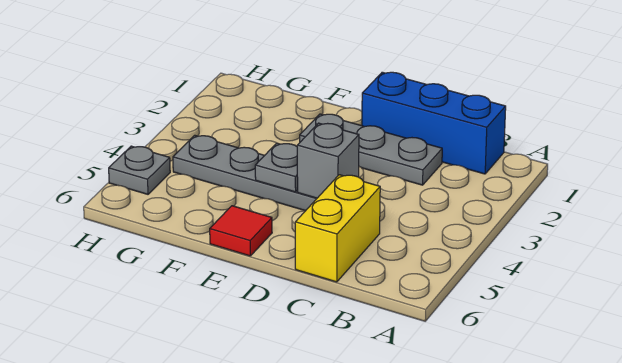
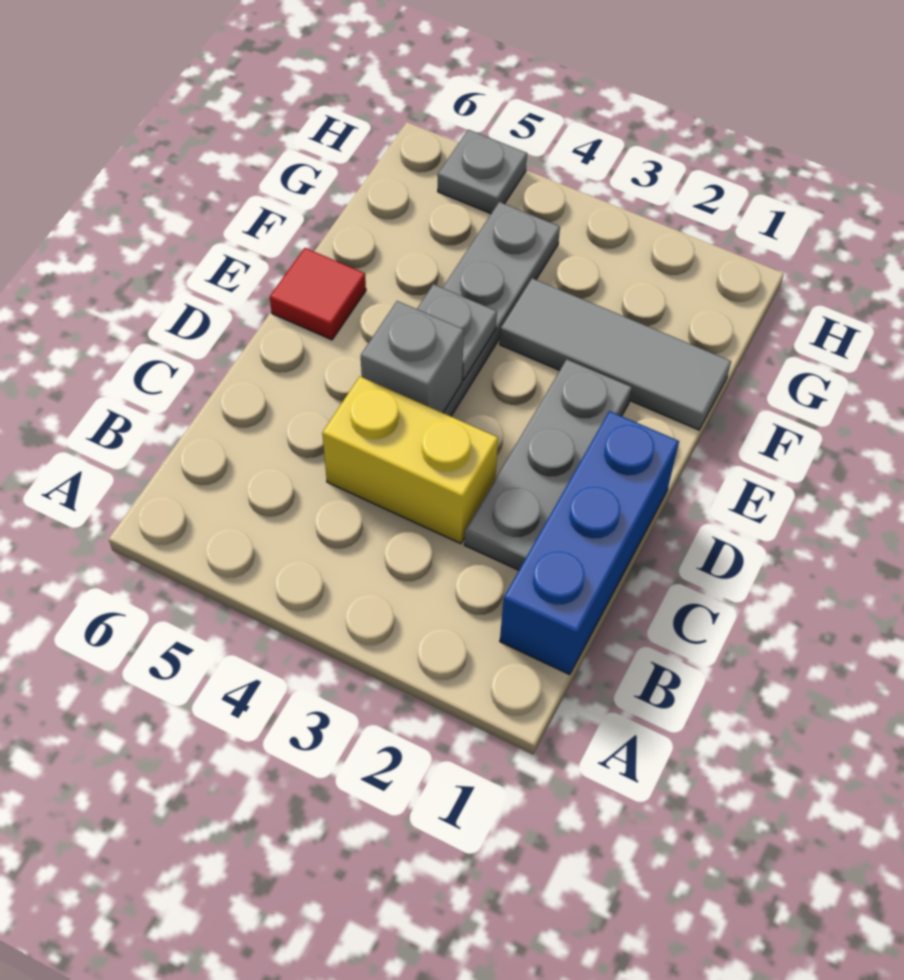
yellow 1x2 brick [295,175,380,282] -> yellow 1x2 brick moved to [322,377,498,544]
none -> grey 1x3 tile [500,278,731,430]

